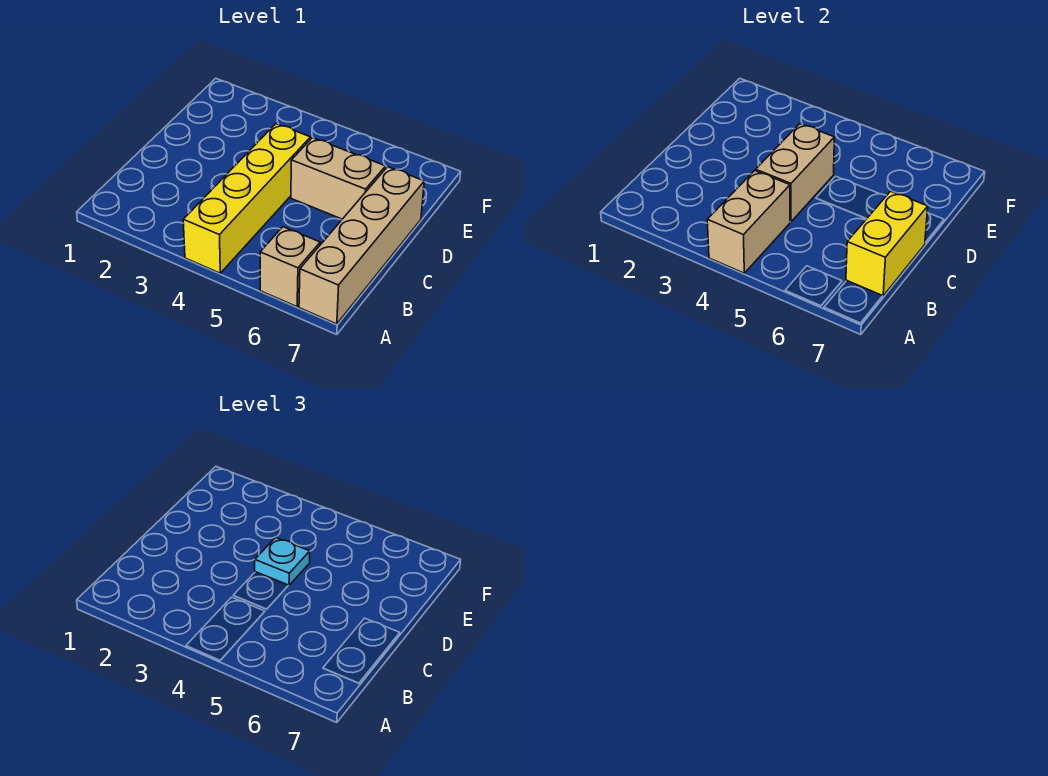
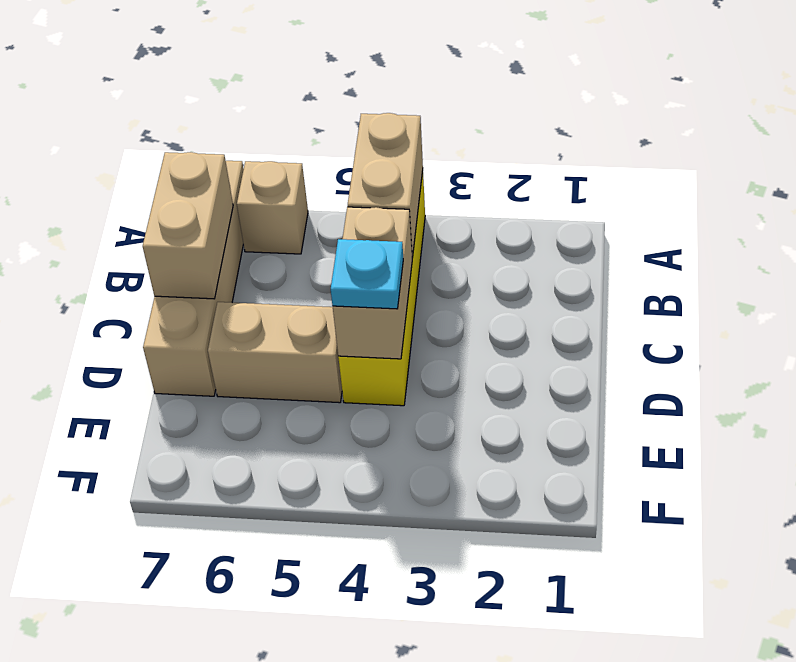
yellow 1x2 brick [846,191,928,296] -> tan 1x2 brick [143,152,233,299]

